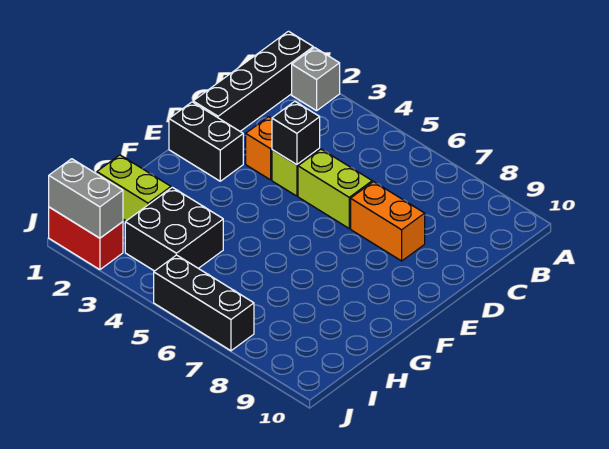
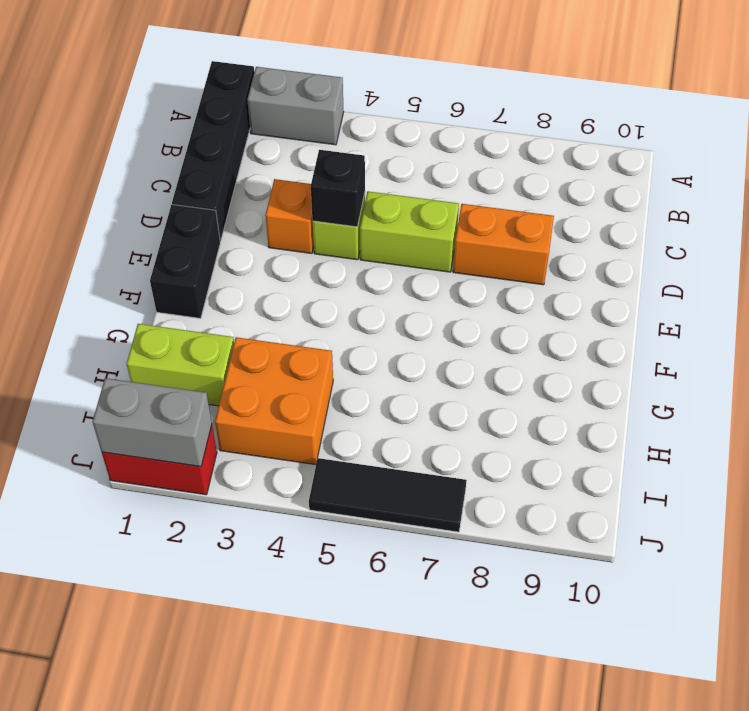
grey 1x1 brick [292,48,340,111] -> grey 1x2 brick [247,67,344,145]
black 1x2 brick [169,102,243,181] -> black 1x2 brick turned to [150,205,220,318]
black 2x2 brick [125,187,223,271] -> orange 2x2 brick [215,337,333,465]
black 1x3 brick [154,255,254,351] -> black 1x3 tile [309,458,467,532]

